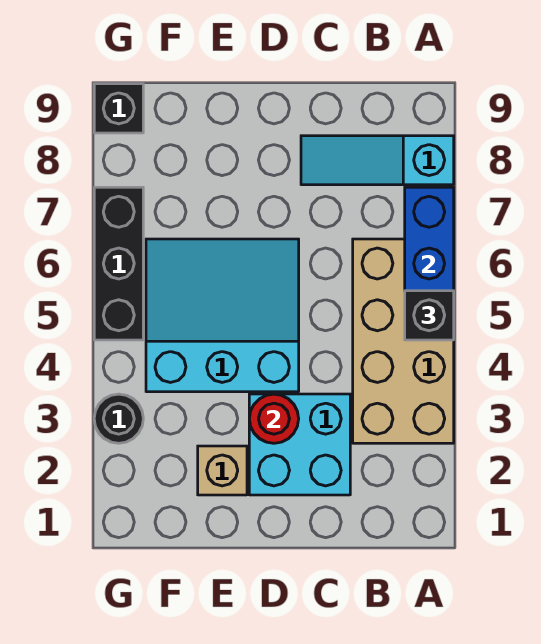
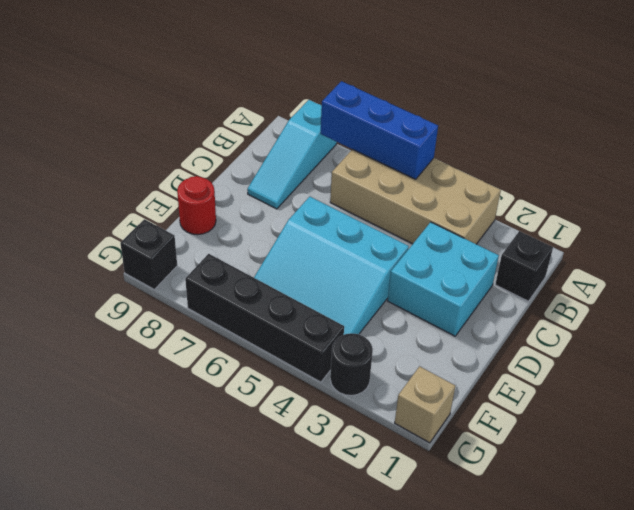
black 1x1 brick [405,291,454,340] -> black 1x1 brick moved to [495,231,553,301]
red 1x1 round brick [249,394,299,443] -> red 1x1 round brick moved to [177,176,216,235]
cyan 3x3 slope [146,239,299,392] -> cyan 3x3 slope turned to [254,197,409,334]
tan 1x1 brick [198,446,247,495] -> tan 1x1 brick moved to [395,366,455,443]
black 1x3 brick [94,187,143,340] -> black 1x4 brick [185,254,344,382]

